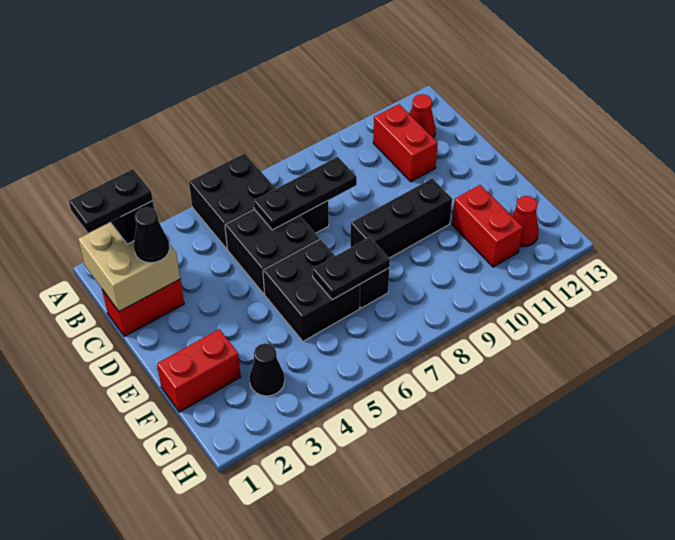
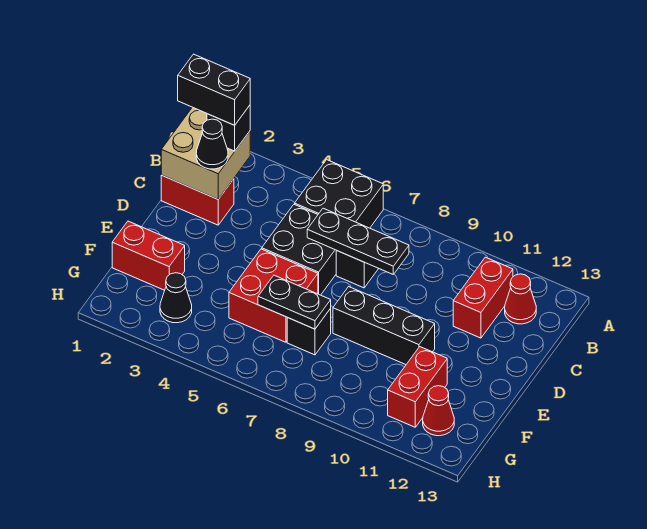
black 1x2 plate [69,169,153,233] -> black 1x2 brick [178,54,250,125]
black 2x2 brick [263,239,360,341] -> red 2x2 brick [229,249,318,342]

